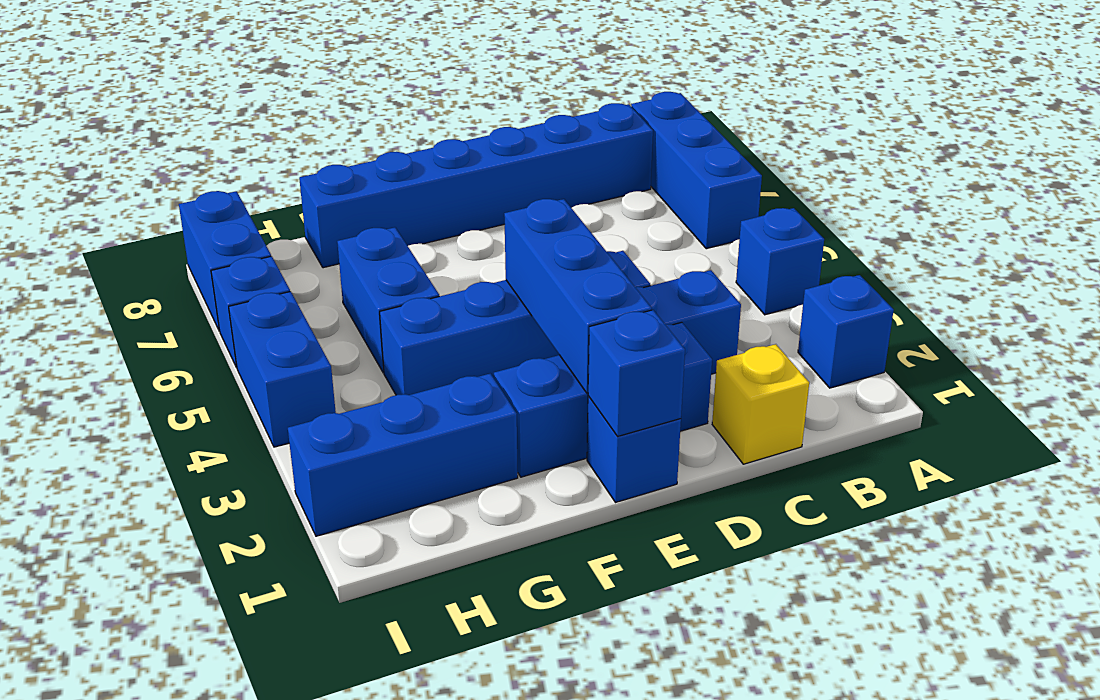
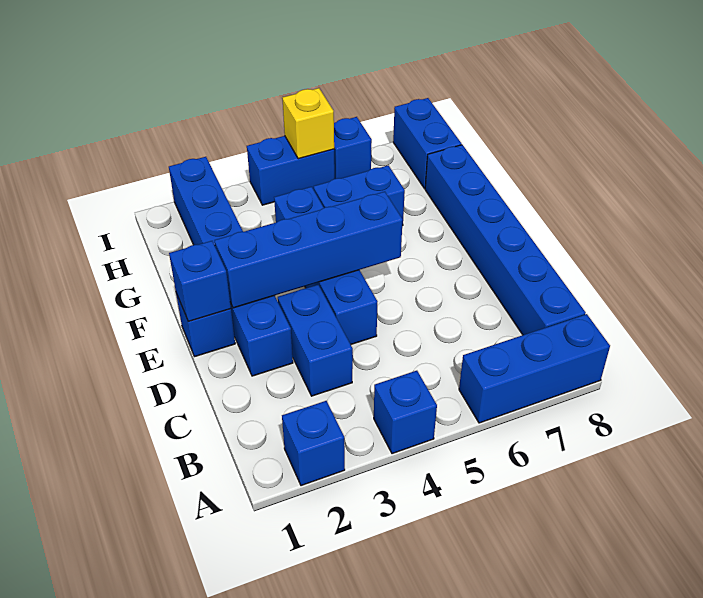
yellow 1x1 brick [712,344,809,464] -> yellow 1x1 brick moved to [282,88,334,159]
blue 1x3 brick [504,199,652,393] -> blue 1x4 brick [214,192,403,308]
blue 1x2 brick [179,191,271,331] -> blue 1x2 brick turned to [393,98,462,189]

